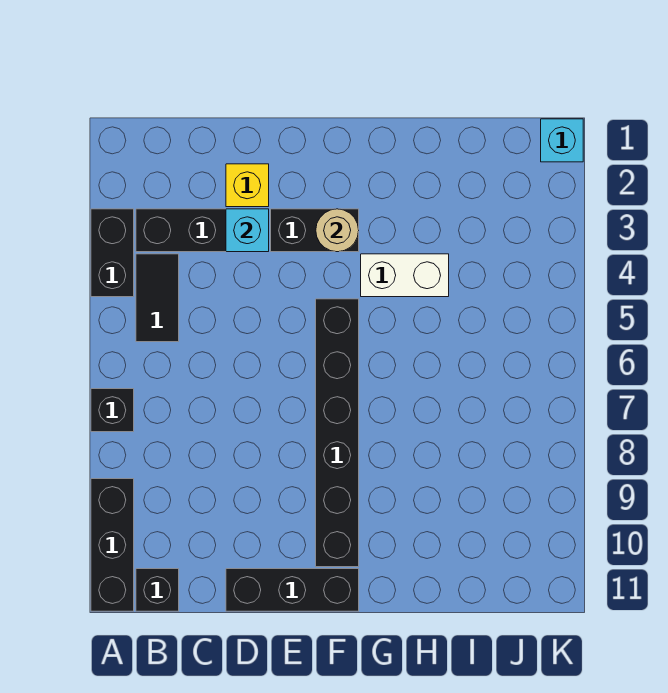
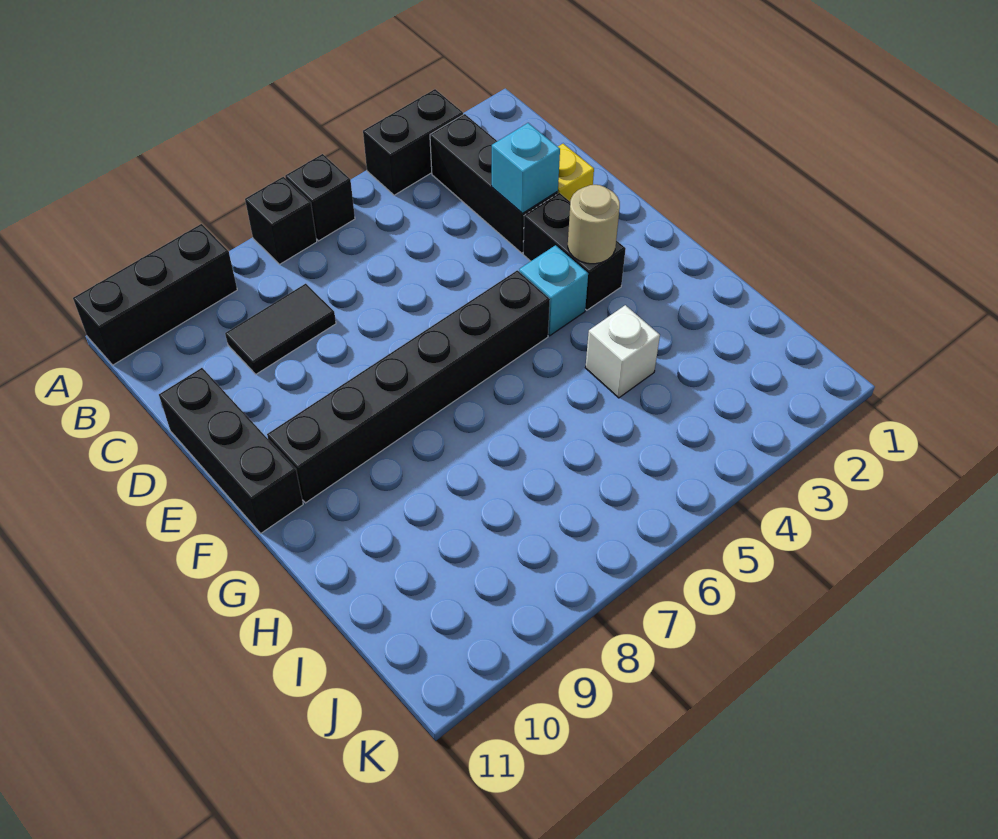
black 1x2 tile [136,254,179,342] -> black 1x2 tile moved to [225,284,336,374]
black 1x1 brick [136,569,179,611] -> black 1x1 brick moved to [285,154,355,241]
white 1x2 brick [361,254,449,297] -> white 1x1 brick [585,305,660,398]
cyan 1x1 brick [541,119,583,162] -> cyan 1x1 brick moved to [519,245,588,336]

